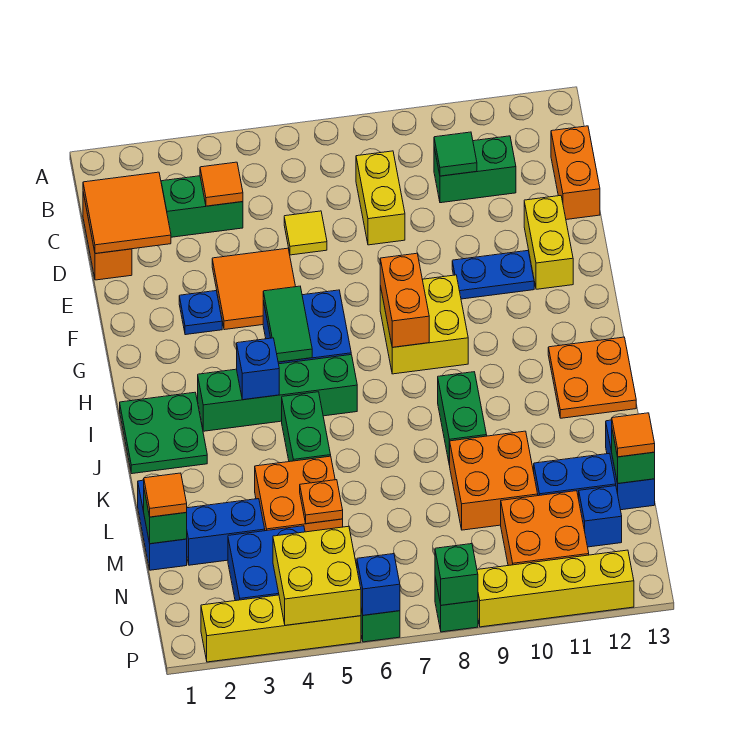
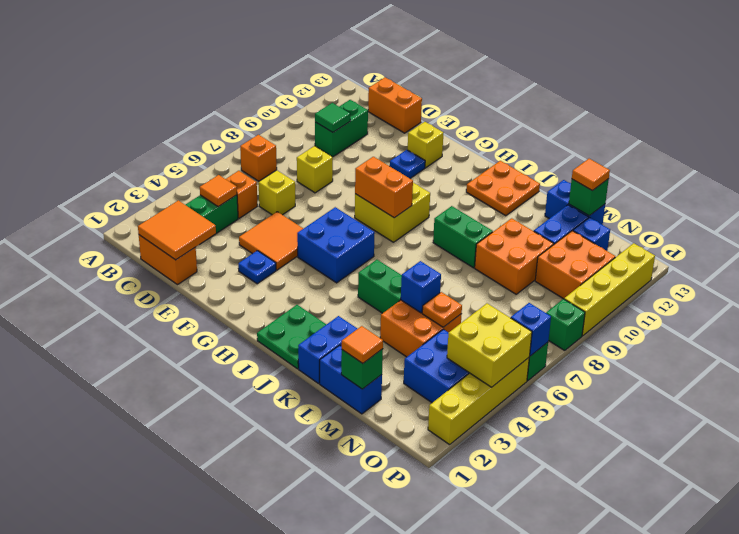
none -> orange 1x1 brick [240,135,277,181]
none -> orange 1x1 brick [226,171,257,218]
yellow 1x2 brick [356,151,405,245] -> yellow 1x1 brick [297,146,333,193]
yellow 1x1 tile [284,211,327,255] -> yellow 1x1 brick [259,170,295,215]
yellow 1x2 brick [524,196,573,289] -> yellow 1x1 brick [408,122,443,168]
blue 1x2 plate [452,251,534,299] -> blue 1x1 plate [390,150,425,178]
green 1x2 tile [263,286,312,362] -> none
green 1x4 brick [198,355,357,431] -> none
blue 1x1 brick [237,338,279,400] -> blue 1x1 brick moved to [401,261,441,313]
blue 1x2 brick [186,499,265,565] -> blue 1x2 brick moved to [298,316,357,384]
green 1x1 brick [435,544,478,605] -> none

